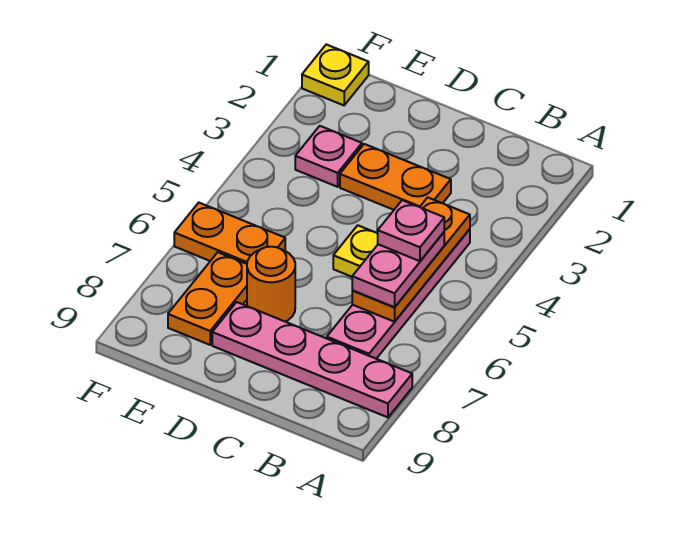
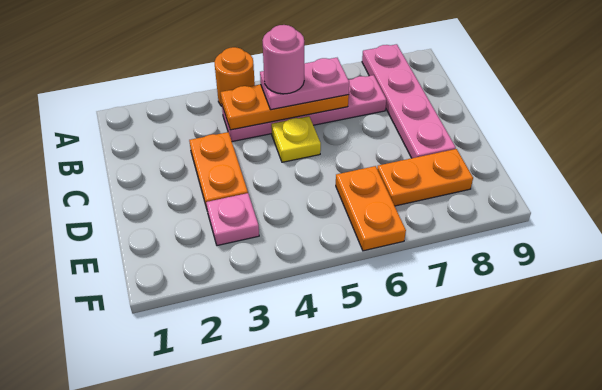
pink 1x1 plate [377,200,444,261] -> pink 1x1 round brick [262,25,304,94]
orange 1x1 round brick [247,247,295,322] -> orange 1x1 round brick moved to [214,47,255,106]
yellow 1x1 plate [302,44,369,105] -> none

